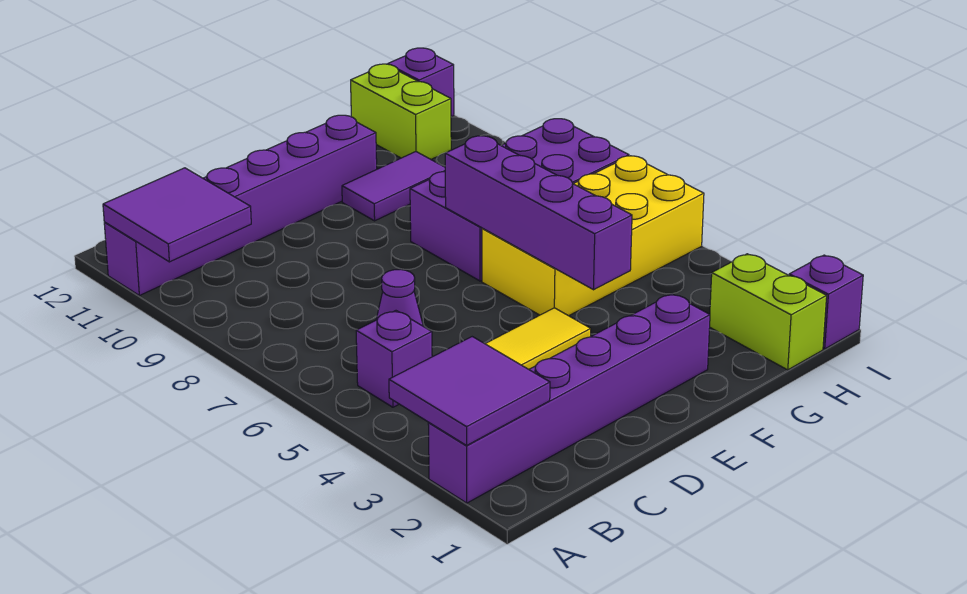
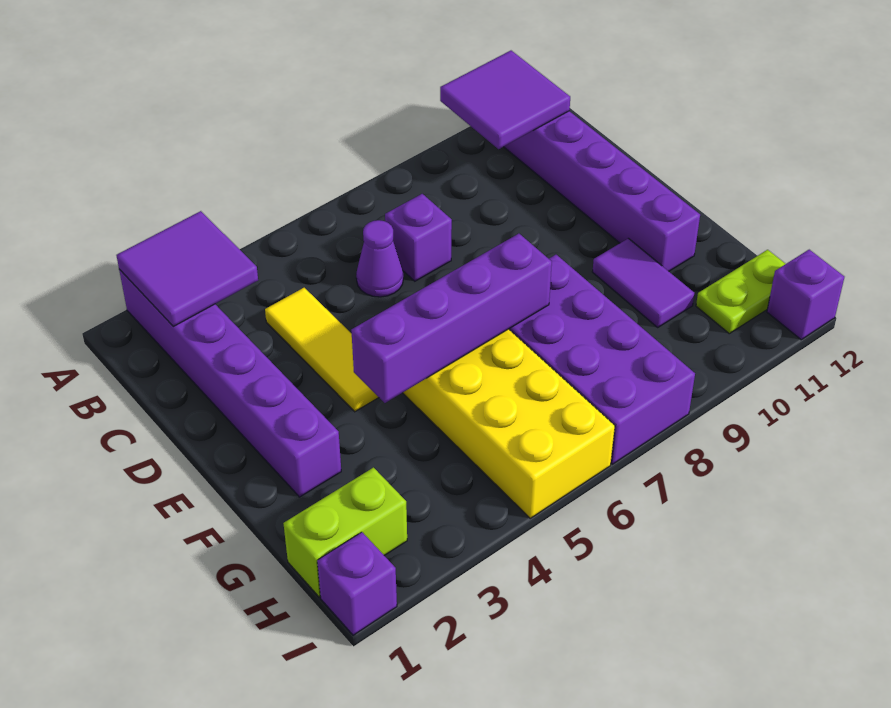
purple 1x1 brick [356,311,432,407] -> purple 1x1 brick moved to [385,194,452,281]
lime 1x2 brick [351,64,451,159] -> lime 1x2 plate [696,250,785,334]

